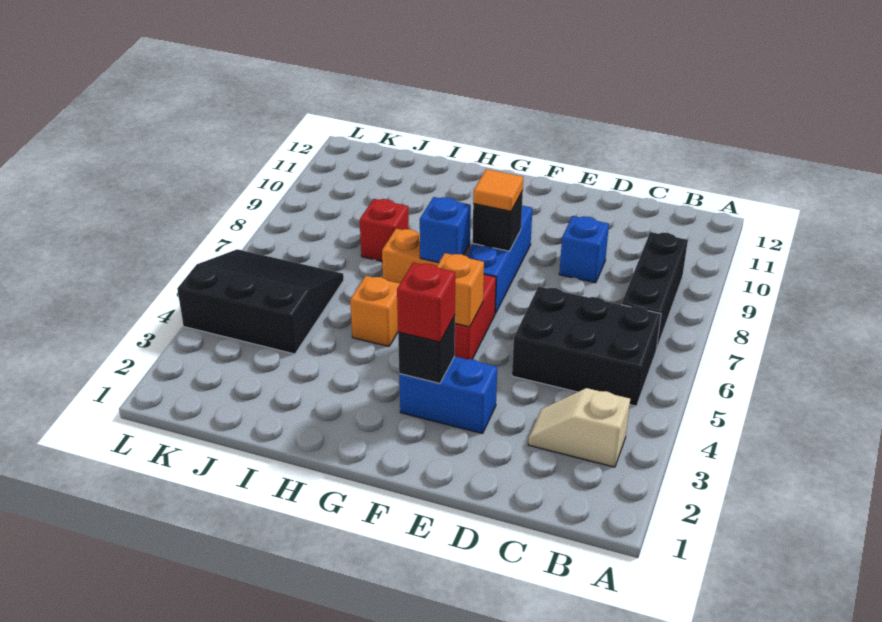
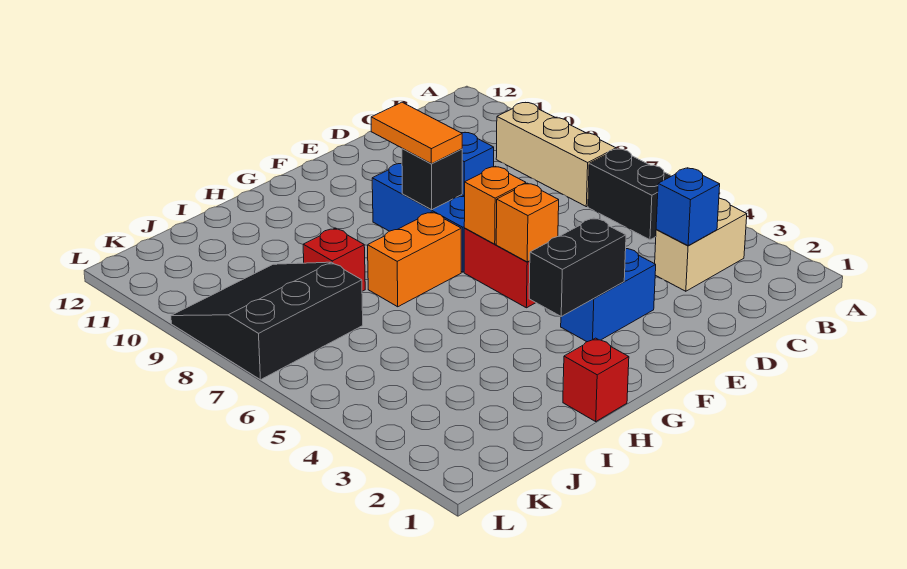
tan 1x2 slope [528,388,630,467] -> tan 1x2 brick [655,198,747,291]
black 2x3 brick [512,287,661,406] -> black 1x2 brick [588,149,671,240]
black 1x3 brick [621,232,688,349] -> tan 1x3 brick [496,103,616,207]
black 1x1 brick [398,316,455,383] -> black 1x2 brick [529,218,626,316]
red 1x1 brick [397,262,455,342] -> red 1x1 brick moved to [563,338,629,421]
orange 1x1 tile [473,169,523,211] -> orange 1x2 tile [371,102,462,164]
blue 1x1 brick [420,197,471,263] -> blue 1x1 brick moved to [656,168,720,246]
orange 1x1 brick [350,276,400,346] -> orange 1x1 brick moved to [464,166,526,244]
black 3x3 slope [177,249,344,354] -> black 3x3 slope moved to [171,262,363,380]

